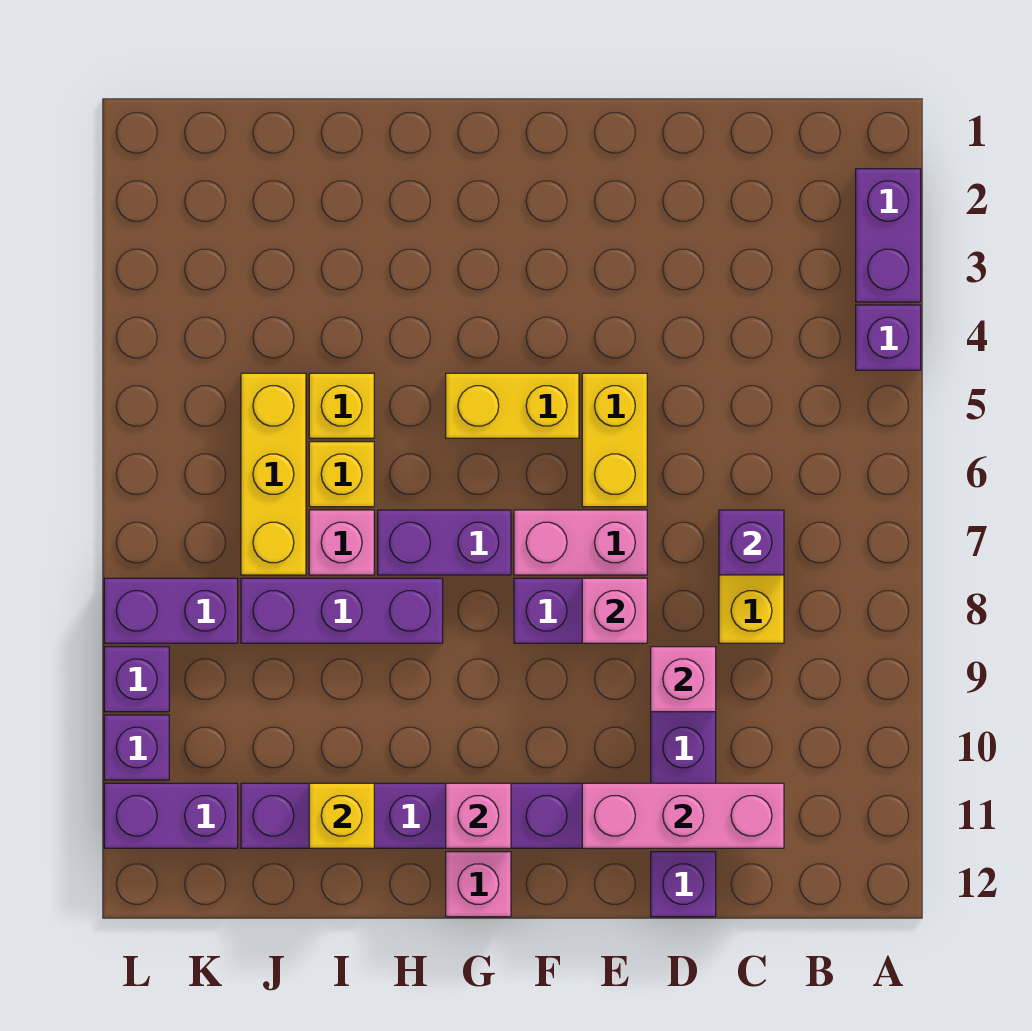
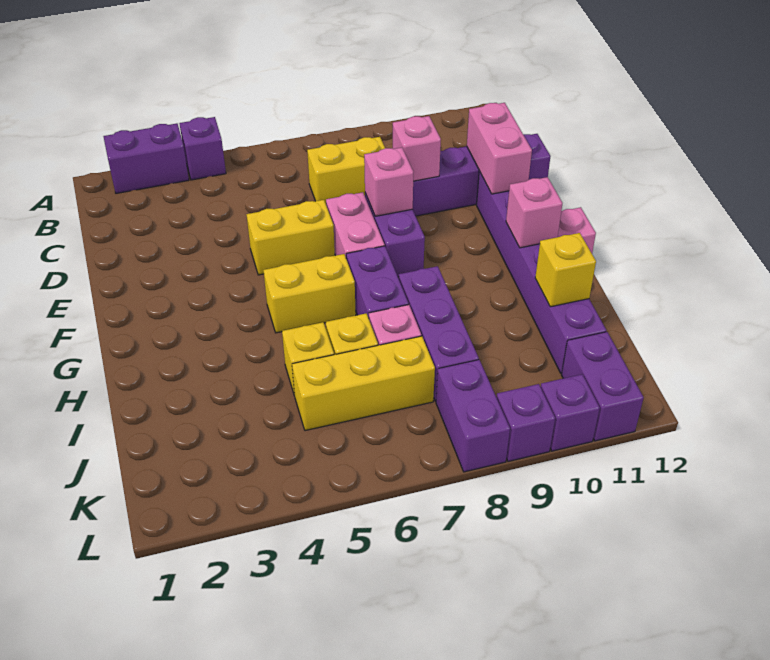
purple 1x1 brick [719,510,784,575] -> none
pink 1x3 brick [582,783,784,848] -> pink 1x2 brick [467,103,532,194]
yellow 1x2 brick [446,373,579,438] -> yellow 1x2 brick turned to [263,254,356,333]

